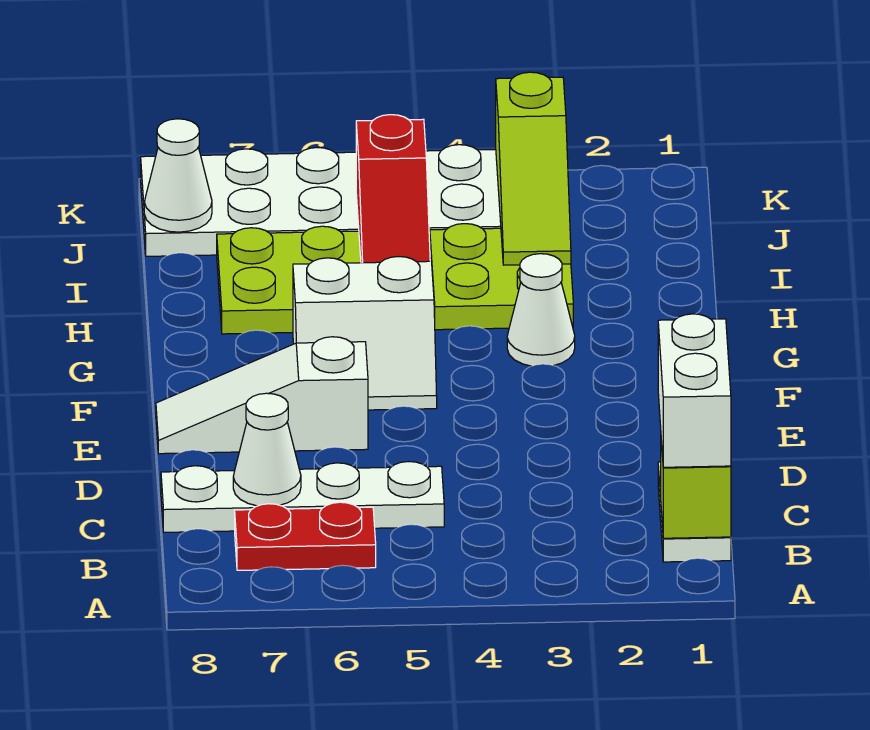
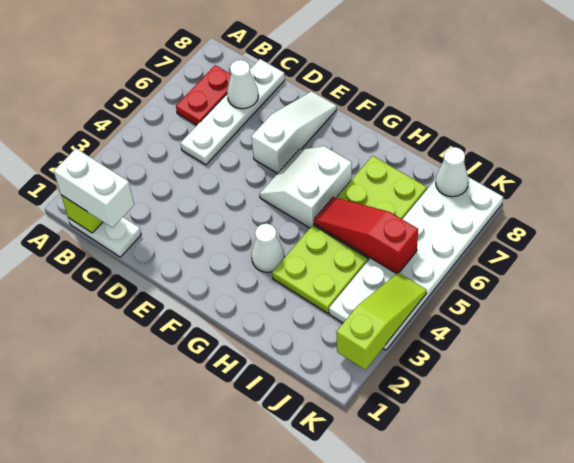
lime 1x3 slope [496,72,571,265] -> lime 1x3 slope turned to [336,273,427,370]

